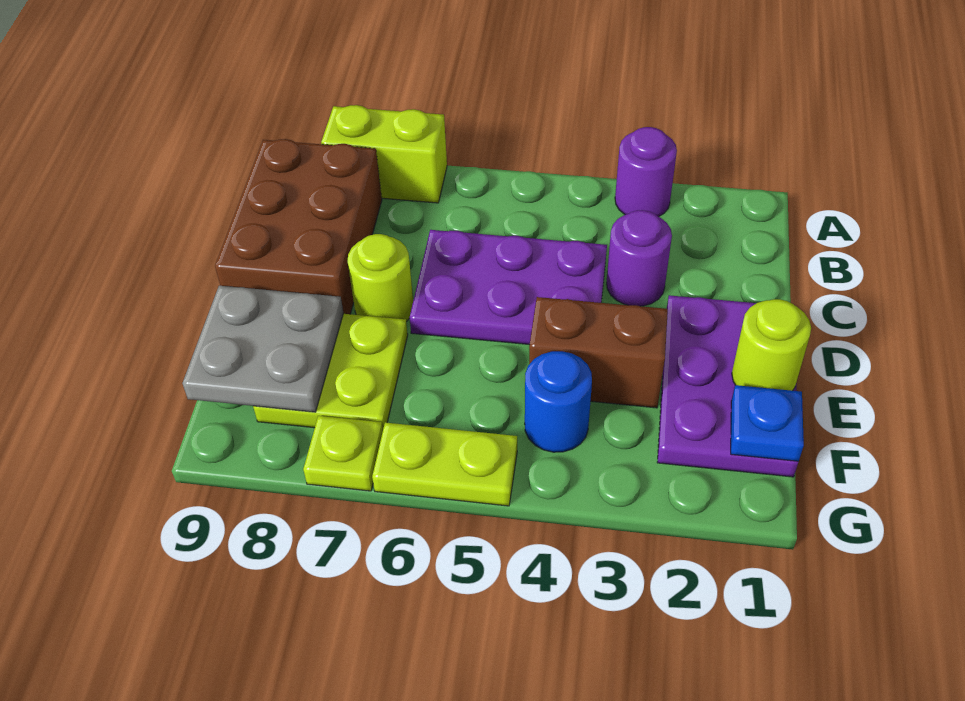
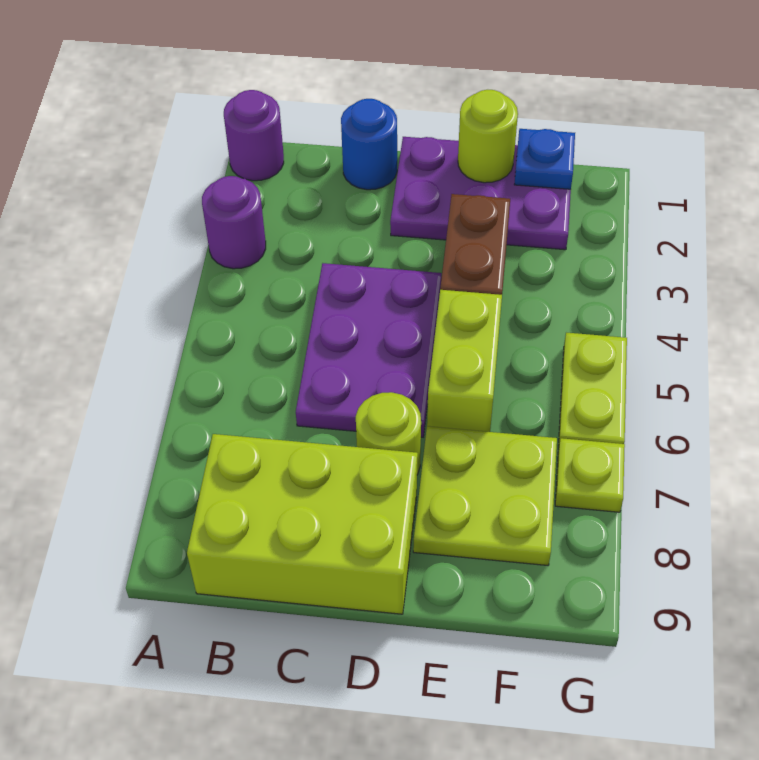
lime 1x2 brick [321,105,447,203] -> lime 1x2 brick moved to [427,290,502,432]
brown 2x3 brick [215,139,382,314] -> lime 2x3 brick [187,434,418,614]
purple 1x1 round brick [607,210,672,306] -> purple 1x1 round brick moved to [224,90,284,181]
grey 2x2 plate [183,286,343,412] -> none
blue 1x1 round brick [525,351,592,452] -> blue 1x1 round brick moved to [341,99,397,190]

